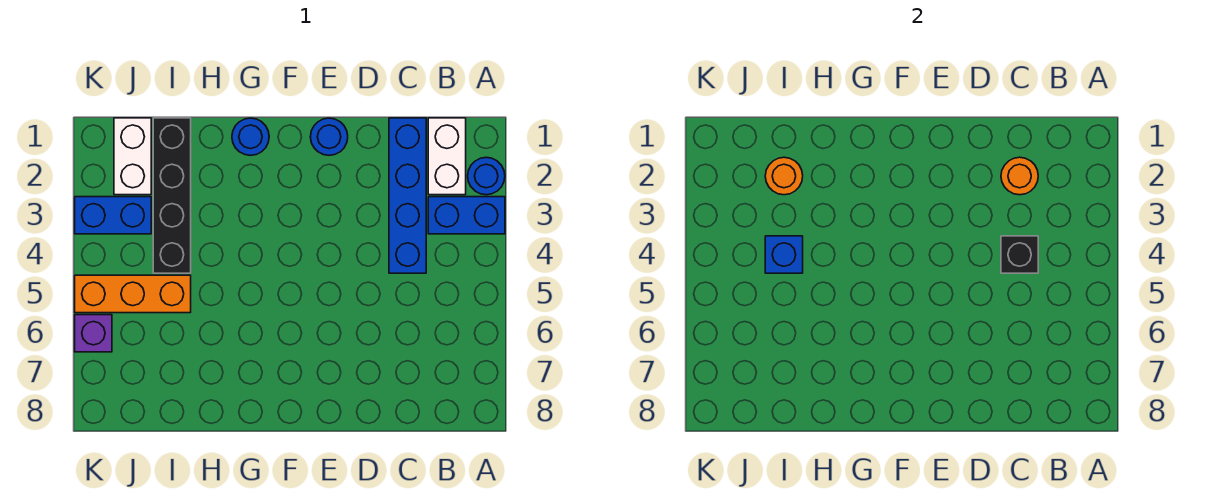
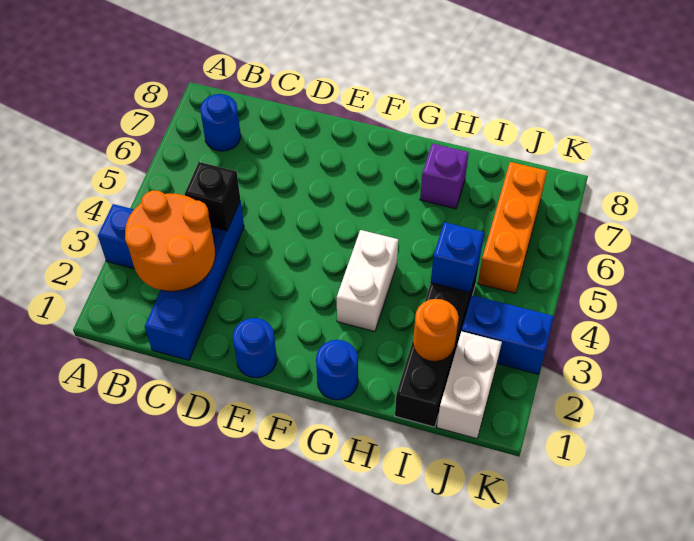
blue 1x1 round brick [468,157,505,195] -> blue 1x1 round brick moved to [200,94,241,151]
white 1x2 brick [428,118,466,195] -> white 1x2 brick moved to [337,230,398,332]
orange 1x1 round brick [1001,157,1038,195] -> orange 2x2 round brick [125,190,215,291]
orange 1x3 brick [75,275,191,313] -> orange 1x3 brick turned to [478,162,547,293]
purple 1x1 brick [75,315,112,352] -> purple 1x1 brick moved to [420,144,469,209]

